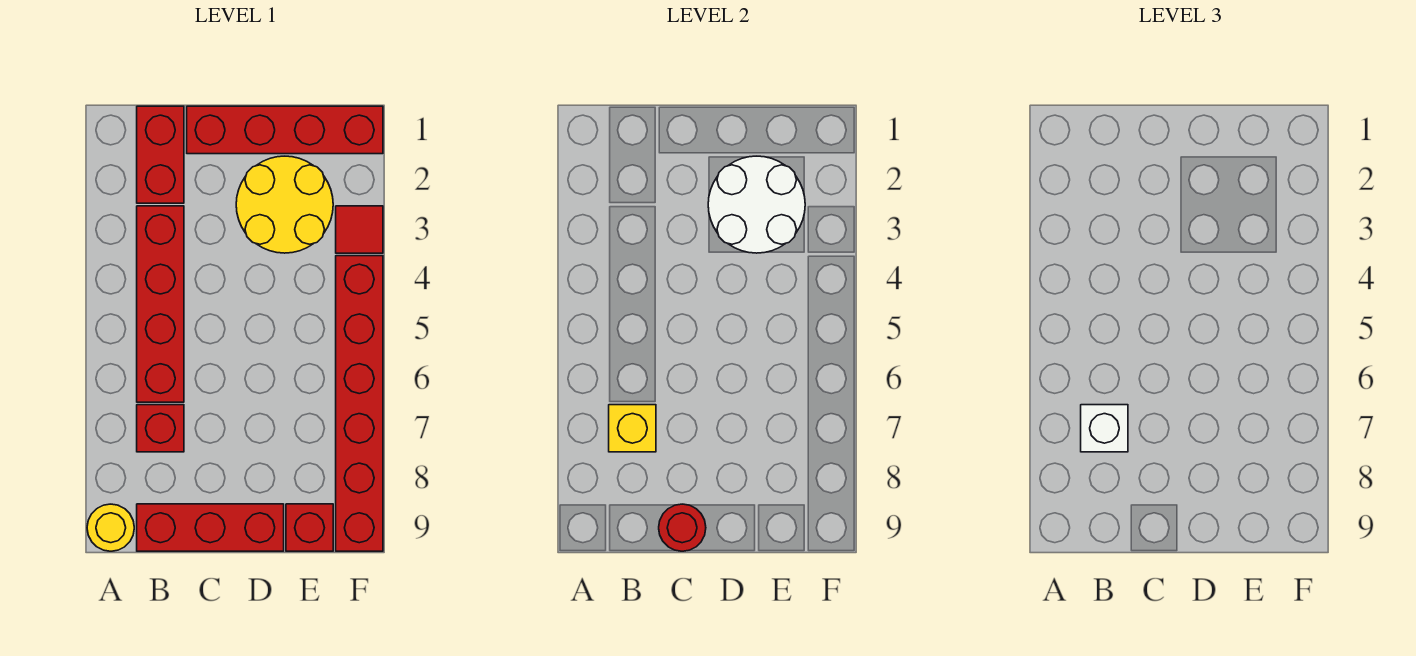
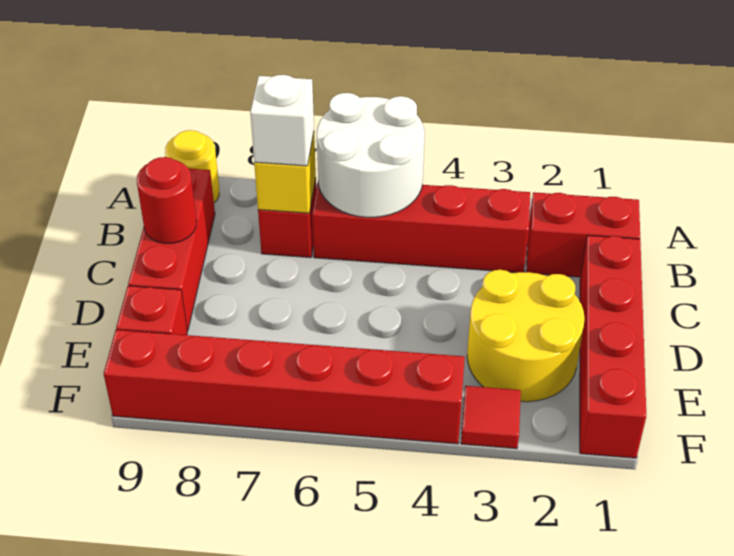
white 2x2 round brick [708,156,805,253] -> white 2x2 round brick moved to [317,93,425,217]

